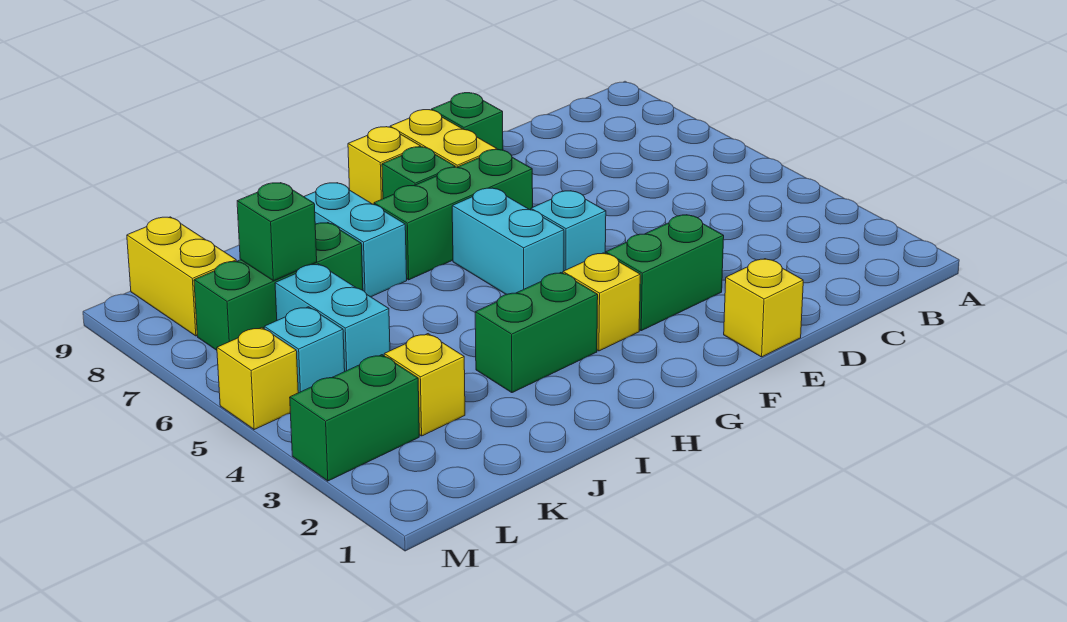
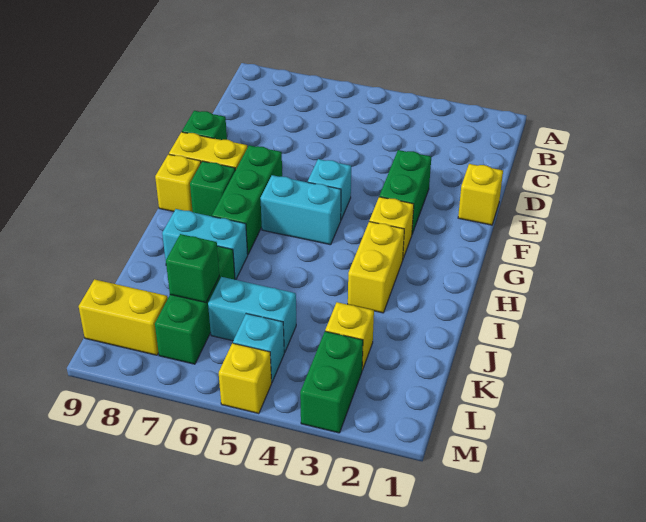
green 1x2 brick [475,273,598,393] -> yellow 1x2 brick [348,222,404,313]

